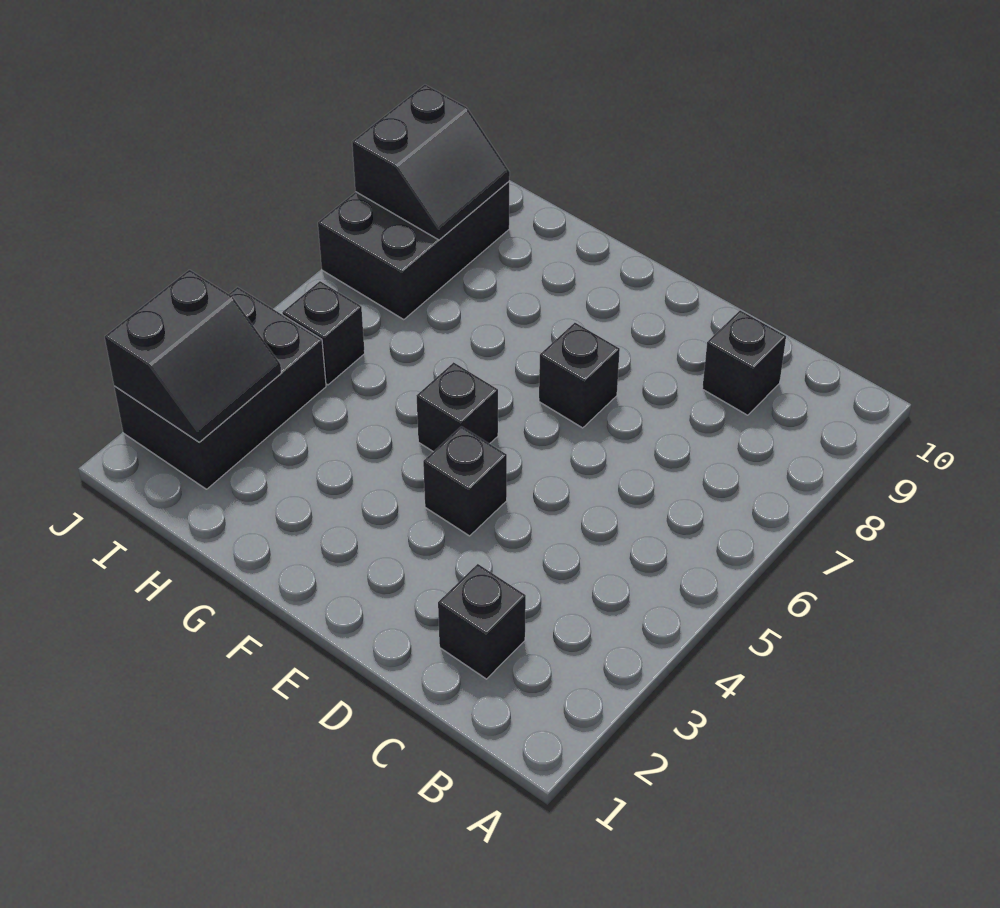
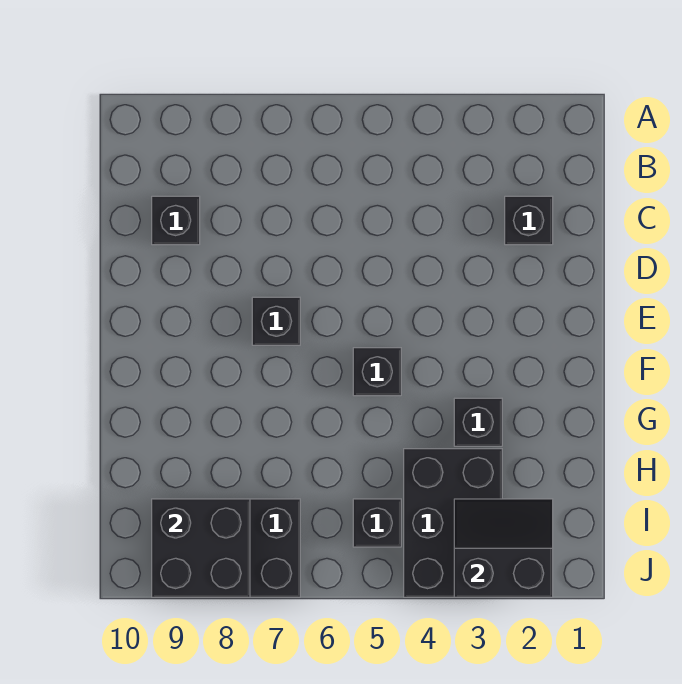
black 1x1 brick [423,426,507,536] -> black 1x1 brick moved to [454,398,502,446]
black 2x3 brick [114,287,326,489] -> black 2x3 brick turned to [404,449,502,597]
black 2x2 slope [352,85,510,240] -> black 2x2 brick [152,499,250,597]

